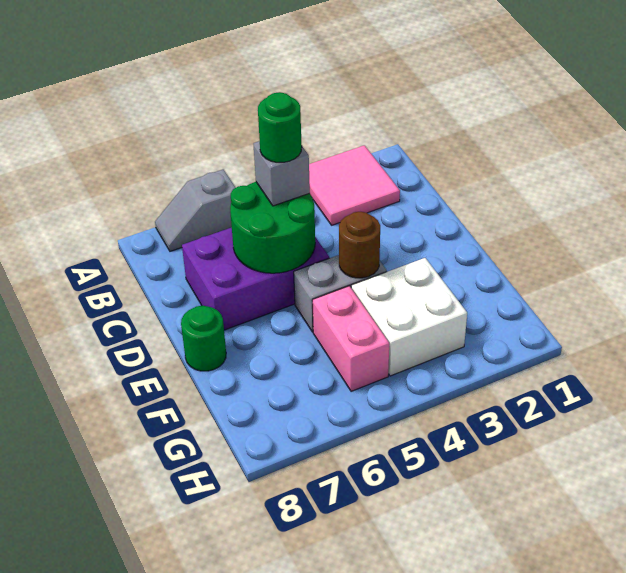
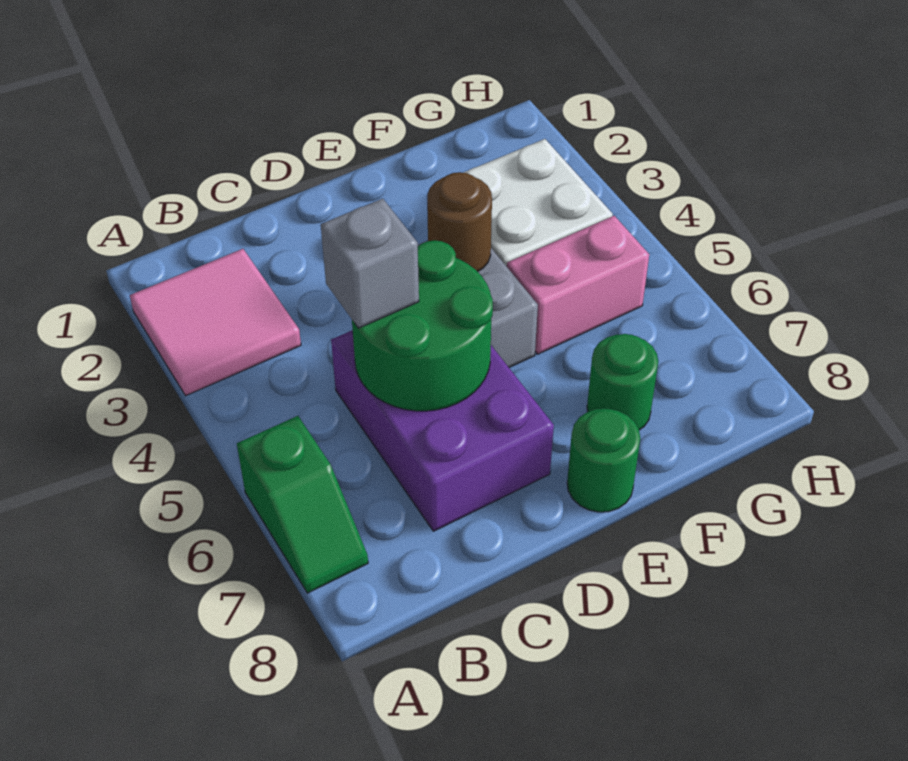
grey 1x2 slope [155,169,236,251] -> green 1x2 slope [237,416,368,593]
green 1x1 round brick [258,92,302,162] -> green 1x1 round brick moved to [587,334,658,430]

